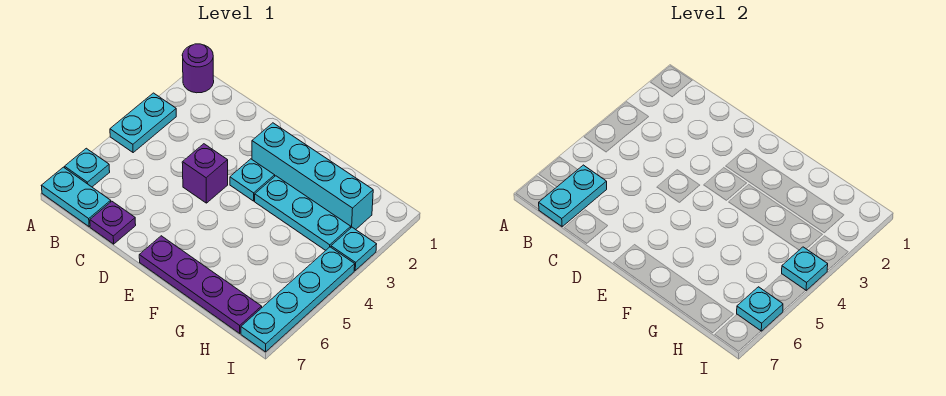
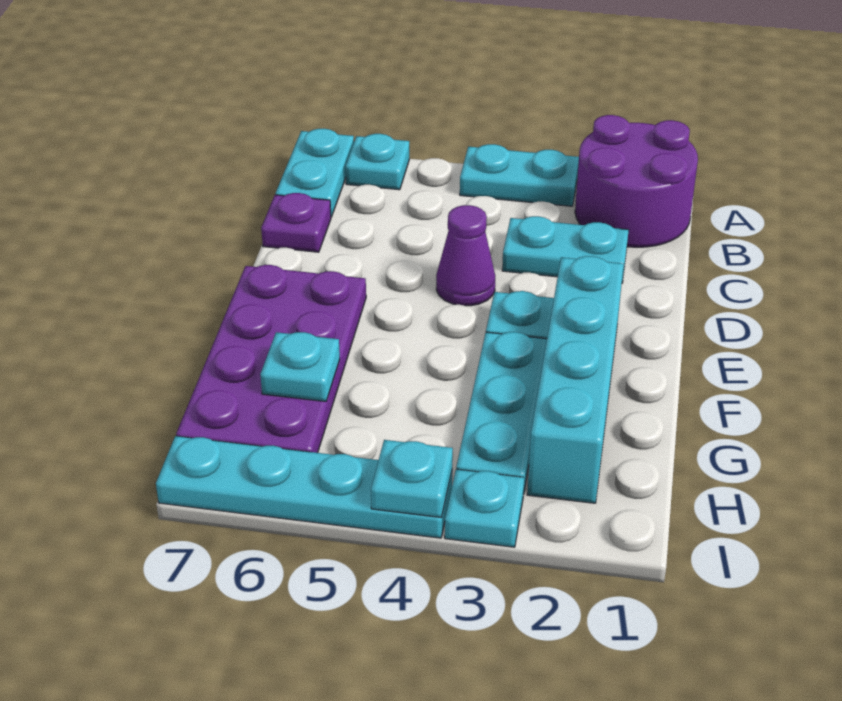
purple 1x1 round brick [182,44,214,93] -> purple 2x2 round brick [575,115,698,247]
cyan 1x2 plate [539,165,607,227] -> cyan 1x2 plate moved to [502,216,629,283]
purple 1x1 brick [182,144,228,203] -> purple 1x1 cone [436,205,495,306]
purple 1x4 plate [139,236,262,333] -> purple 2x4 plate [176,265,366,453]
cyan 1x1 plate [737,287,783,331] -> cyan 1x1 plate moved to [260,332,340,401]

